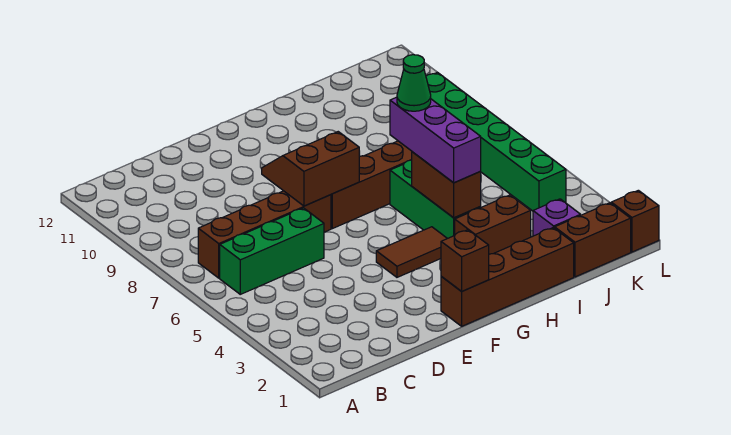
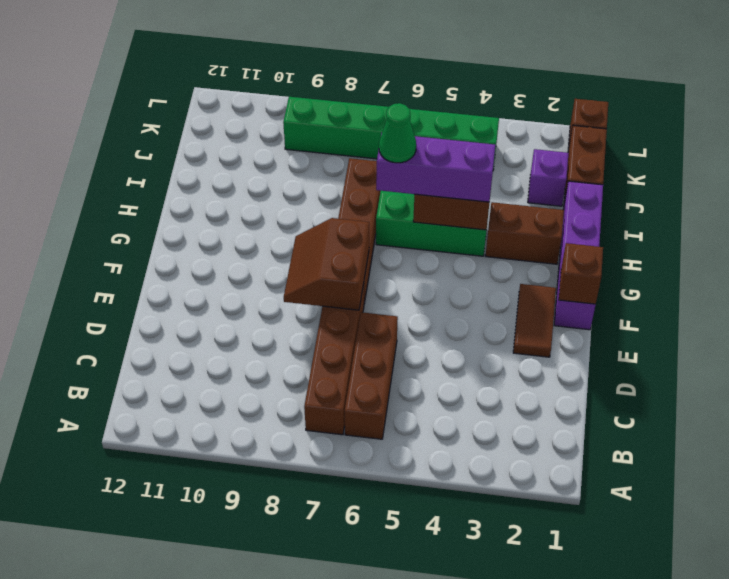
green 1x3 brick [220,208,324,294] -> brown 1x3 brick [345,312,398,439]
brown 1x4 brick [441,228,574,326] -> purple 1x4 brick [554,181,603,330]
brown 1x2 tile [376,227,447,277] -> brown 1x2 tile moved to [513,284,556,357]
brown 1x2 brick [455,195,531,254] -> brown 1x2 brick turned to [485,202,564,264]

